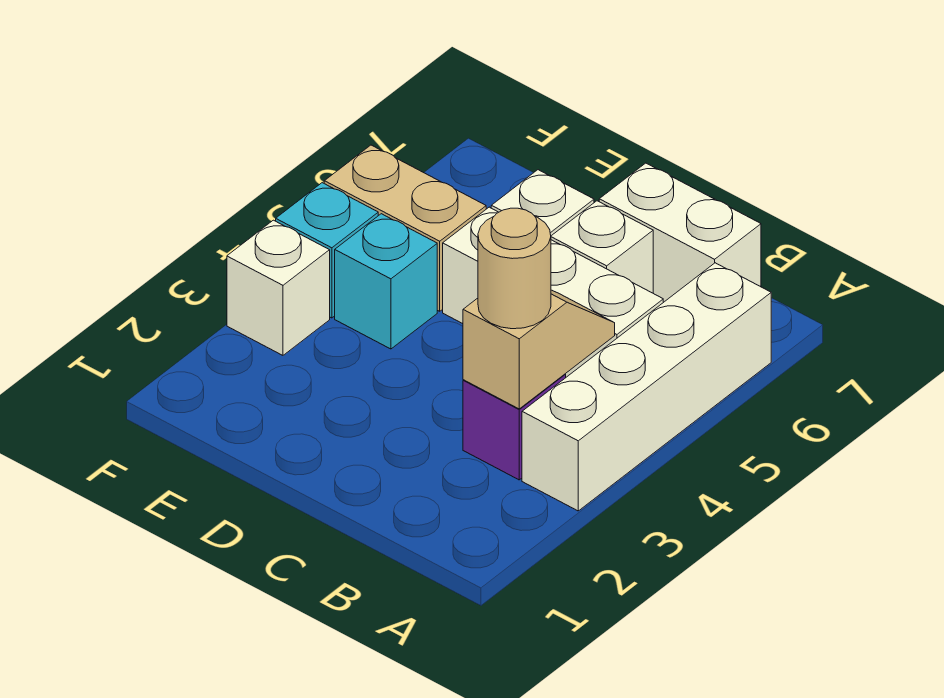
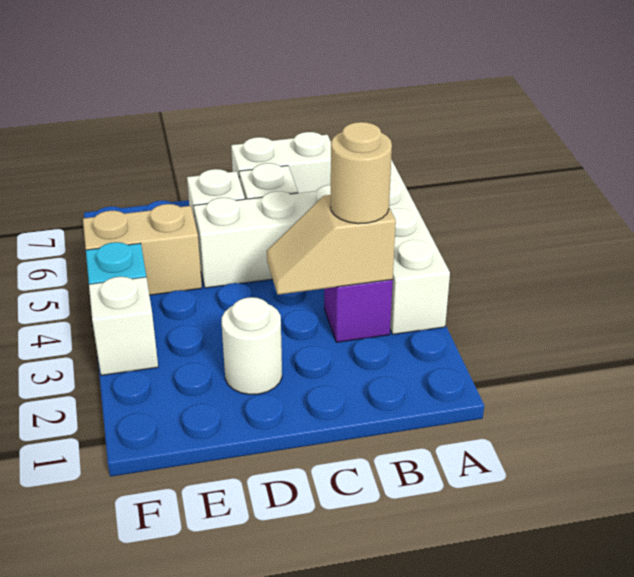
tan 1x2 slope [463,290,615,409] -> tan 1x2 slope turned to [267,195,396,295]
none -> white 1x1 round brick [222,297,282,395]
cyan 1x1 brick [335,214,437,349] -> none

